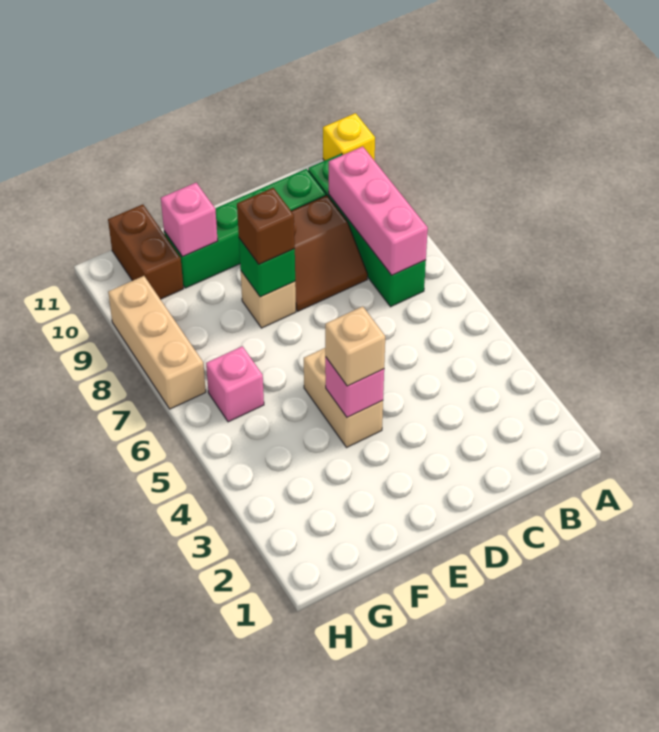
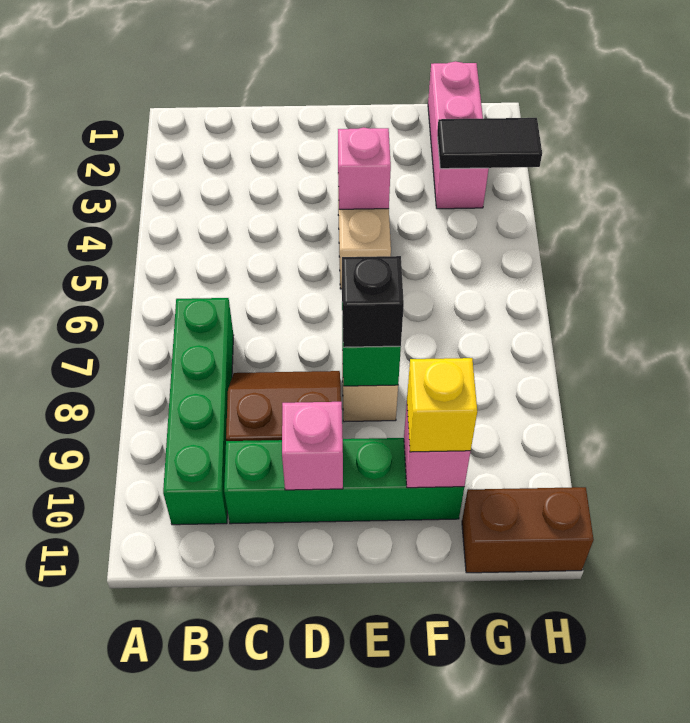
yellow 1x1 brick [323,113,375,161] -> yellow 1x1 brick moved to [407,358,477,452]
pink 1x3 brick [329,146,428,275] -> pink 1x3 brick moved to [428,61,489,209]
tan 1x1 brick [325,306,385,386] -> none
brown 1x1 brick [237,188,295,264] -> black 1x1 brick [342,256,404,347]
none -> black 1x2 tile [437,118,542,169]
pink 1x1 brick [206,346,264,422] -> pink 1x1 brick moved to [282,402,343,490]
brown 1x2 brick [108,204,183,299] -> brown 1x2 brick turned to [462,487,594,573]
tan 1x3 brick [108,276,206,409] -> none

